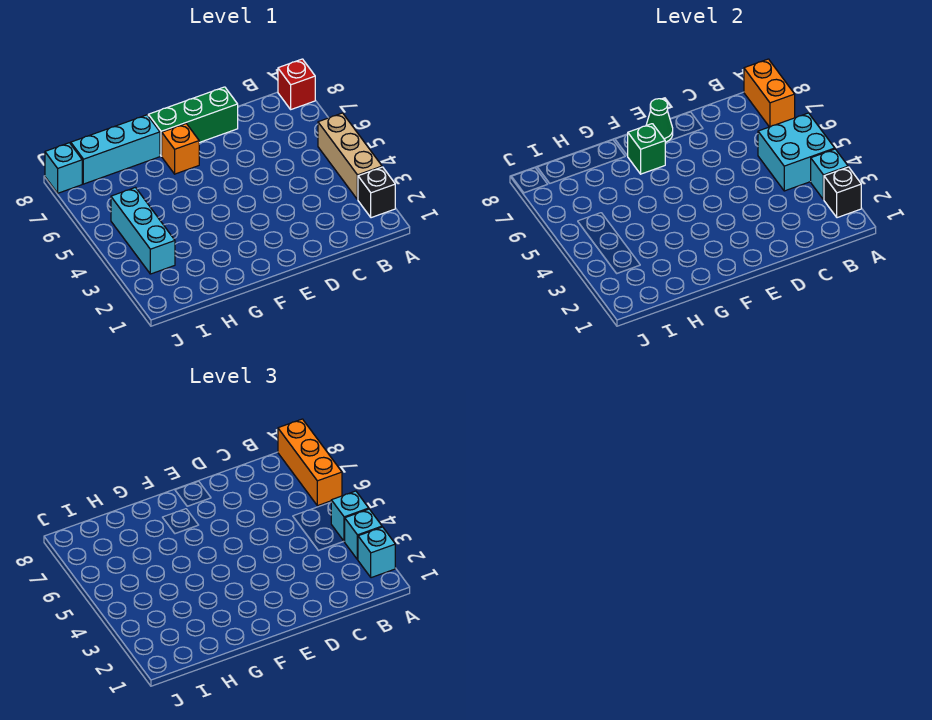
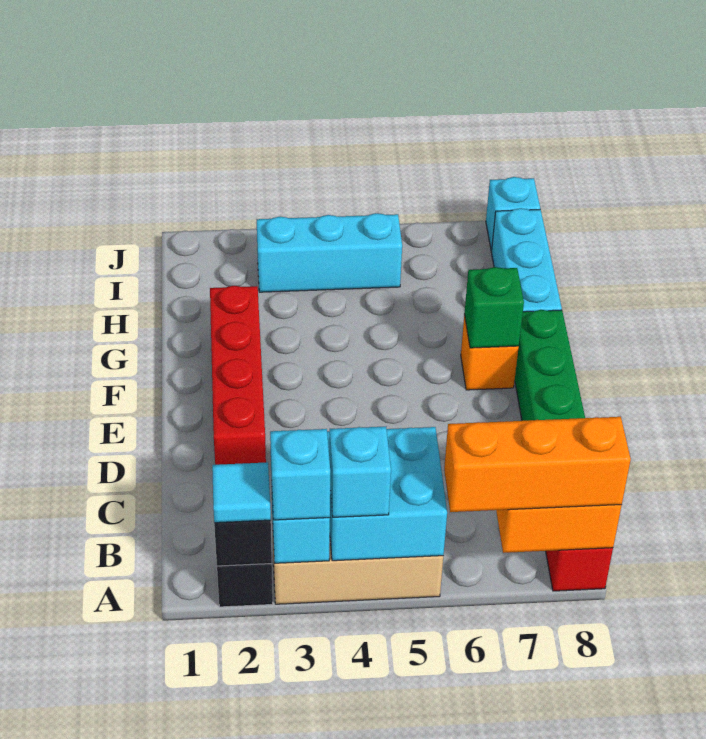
cyan 1x1 brick [358,527,395,578] -> cyan 1x1 tile [212,462,271,523]
none -> red 1x4 brick [210,286,266,465]
green 1x1 cone [646,99,673,143] -> none

